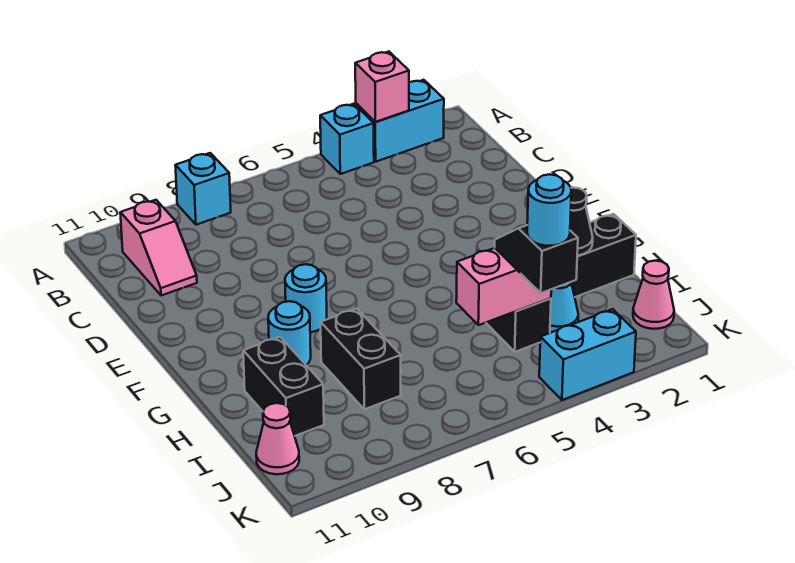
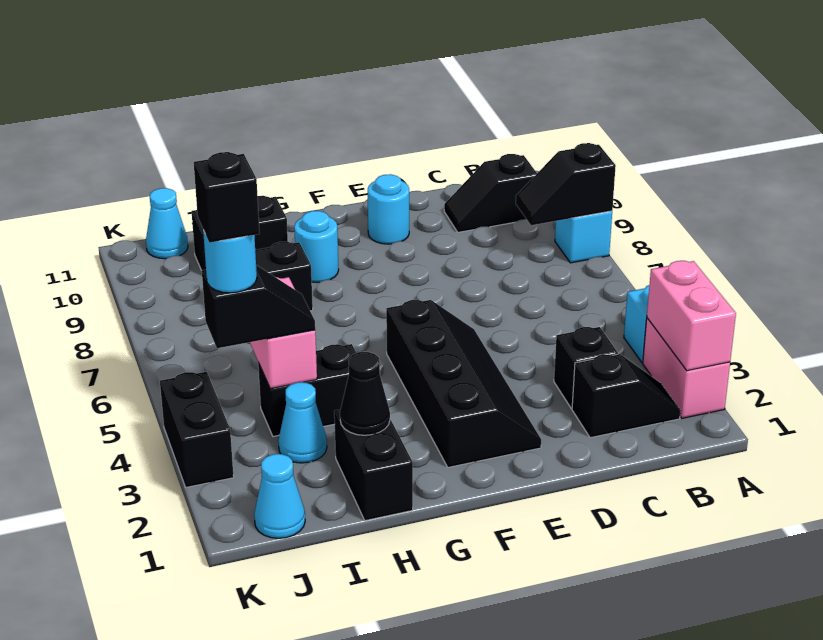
cyan 1x2 brick [356,80,444,162] -> pink 1x2 brick [643,318,730,418]
pink 1x1 brick [355,52,409,122] -> pink 1x2 brick [647,261,736,371]
none -> black 1x2 slope [516,143,616,225]
none -> black 1x2 slope [572,354,680,438]
pink 1x2 slope [120,200,197,296] -> black 1x2 slope [444,154,537,232]
none -> black 1x1 brick [554,327,618,408]
none -> black 2x4 slope [386,300,541,467]
cyan 1x1 round brick [285,264,327,332] -> cyan 1x1 round brick moved to [368,174,409,244]
pink 1x1 cone [633,261,674,329] -> cyan 1x1 cone [254,454,305,538]
none -> black 1x1 brick [194,152,260,243]
pink 1x1 cone [256,403,299,474] -> cyan 1x1 cone [146,188,188,259]
cyan 1x2 brick [539,309,636,400] -> black 1x2 brick [160,372,234,487]

